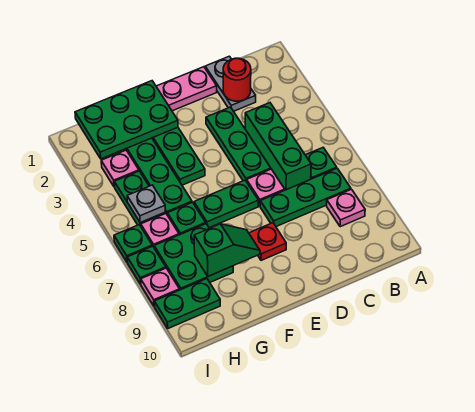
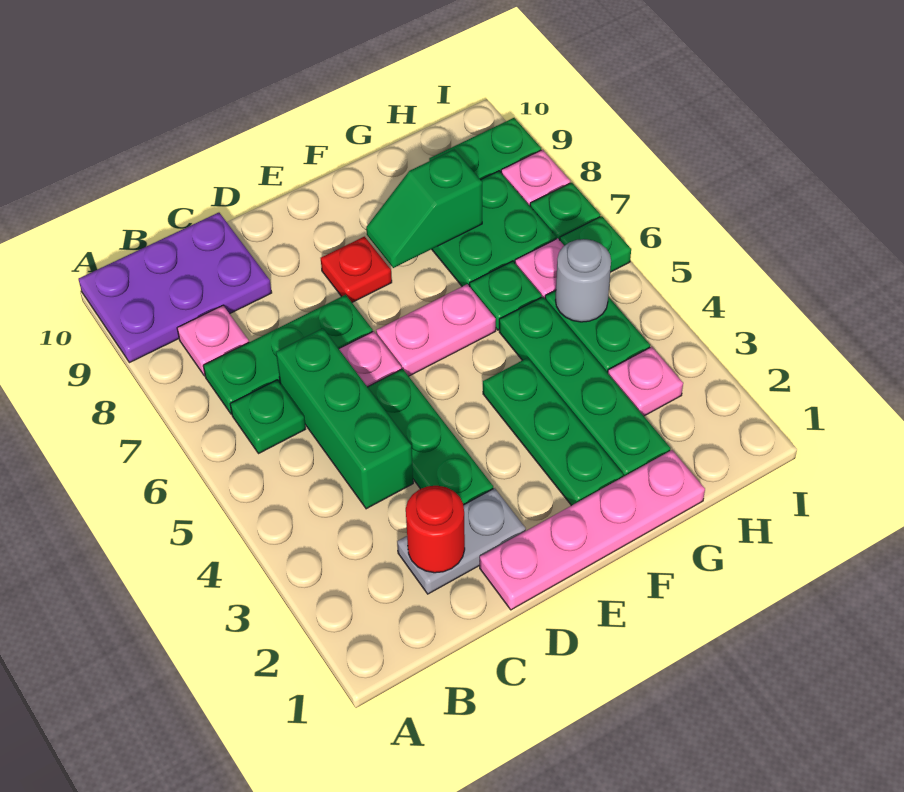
none -> purple 2x3 plate [79,213,272,363]
grey 1x2 plate [205,56,256,111] -> grey 1x2 plate turned to [397,488,526,594]
green 1x2 plate [194,180,258,228] -> pink 1x2 plate [376,284,496,376]
green 2x3 plate [75,81,178,159] -> none
grey 1x1 plate [127,185,165,223] -> grey 1x1 round brick [556,239,611,322]

